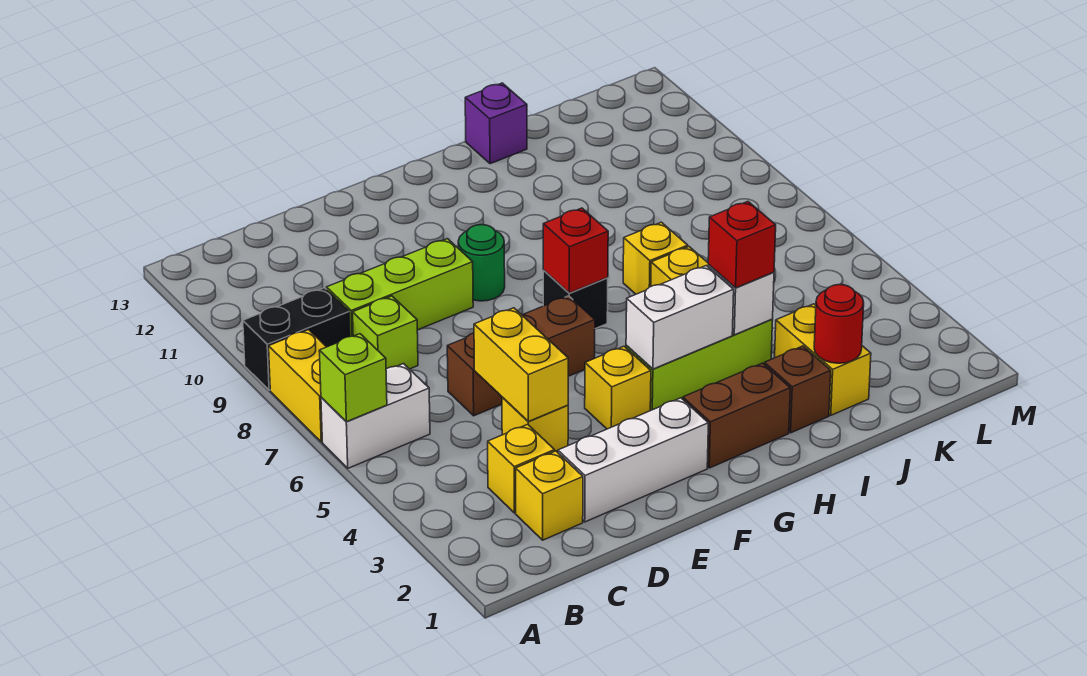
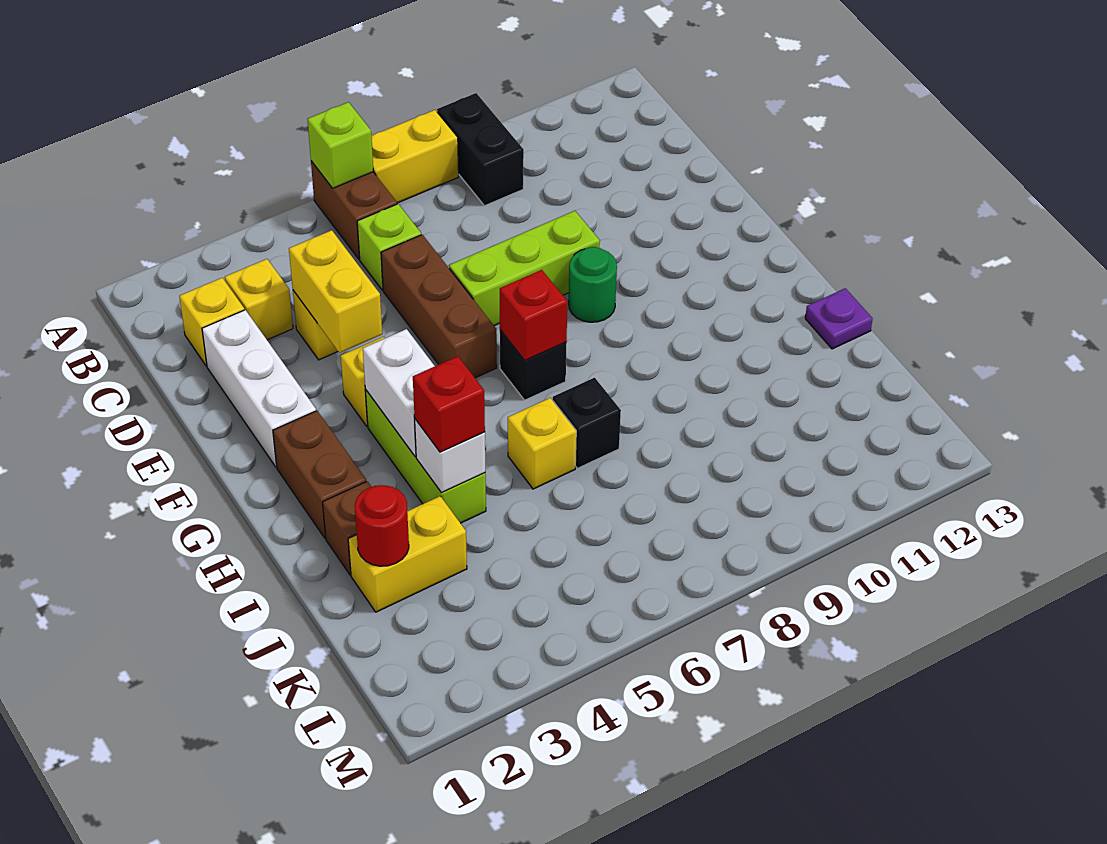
white 1x2 brick [321,364,430,468] -> brown 1x2 brick [311,161,397,259]
lime 1x1 brick [353,296,418,369] -> lime 1x1 brick moved to [357,204,421,290]
lime 1x3 brick [327,239,473,337] -> lime 1x3 brick turned to [449,211,600,326]
yellow 1x2 brick [474,308,568,422] -> yellow 1x2 brick turned to [289,230,382,353]
yellow 1x1 brick [623,222,688,294] -> black 1x1 brick [553,378,621,468]
purple 1x1 brick [465,83,527,164] -> purple 1x1 plate [805,288,873,349]

